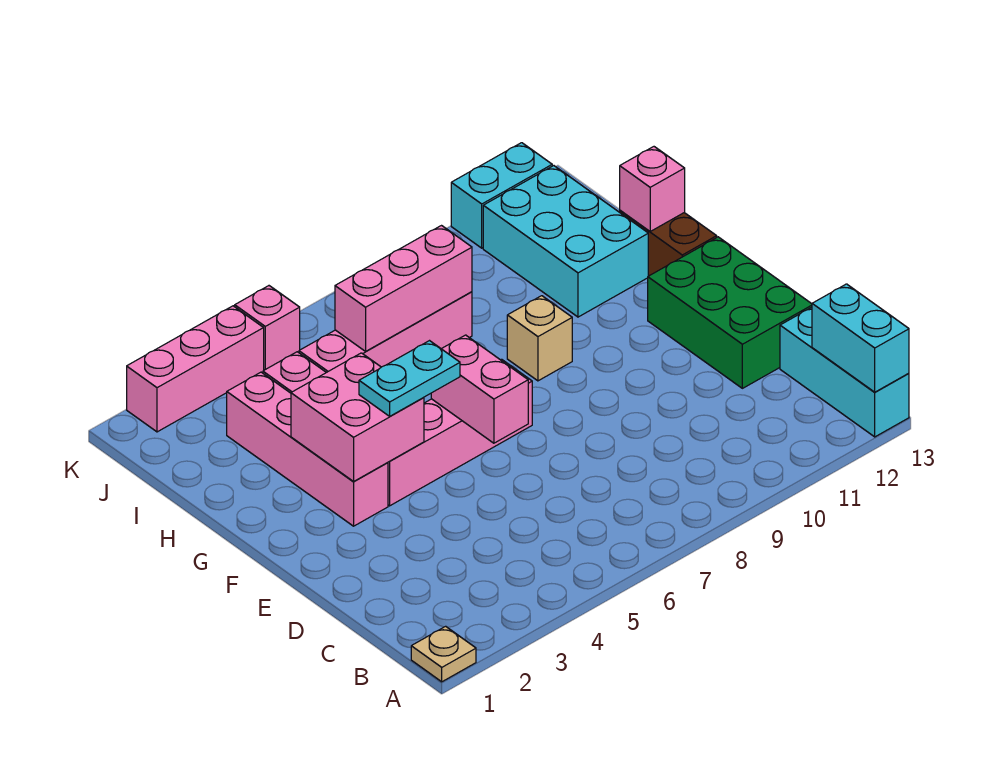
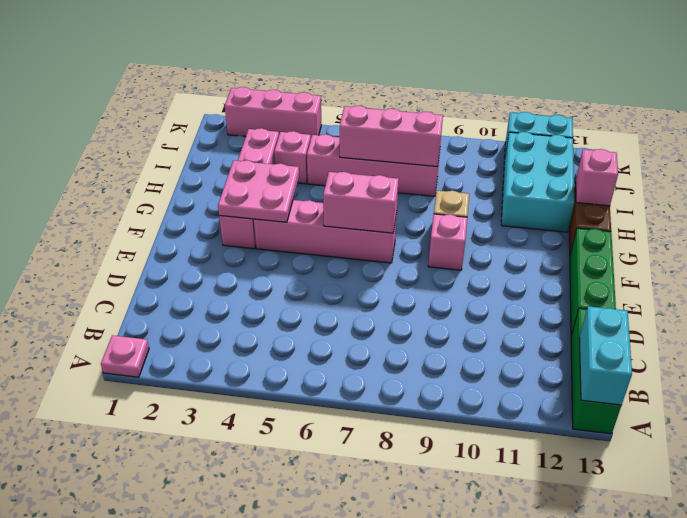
tan 1x1 plate [411,626,476,682] -> pink 1x1 plate [101,335,149,377]
cyan 1x3 brick [780,307,909,437] -> green 1x3 brick [571,308,621,434]
green 2x3 brick [648,237,812,388] -> green 1x3 brick [570,228,616,336]
pink 1x2 brick [431,335,528,443] -> pink 1x2 brick turned to [323,172,399,233]
pink 2x2 brick [291,353,424,481] -> pink 2x2 plate [218,160,299,222]
cyan 1x2 plate [359,341,460,416] -> none
pink 1x1 brick [235,286,300,370] -> pink 1x1 brick moved to [428,214,467,270]

